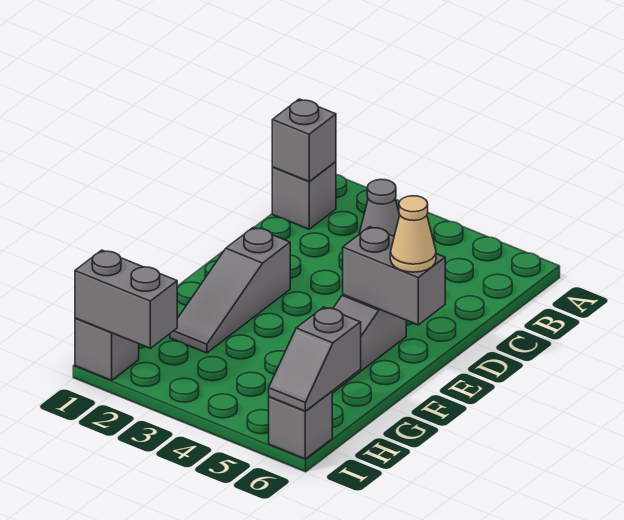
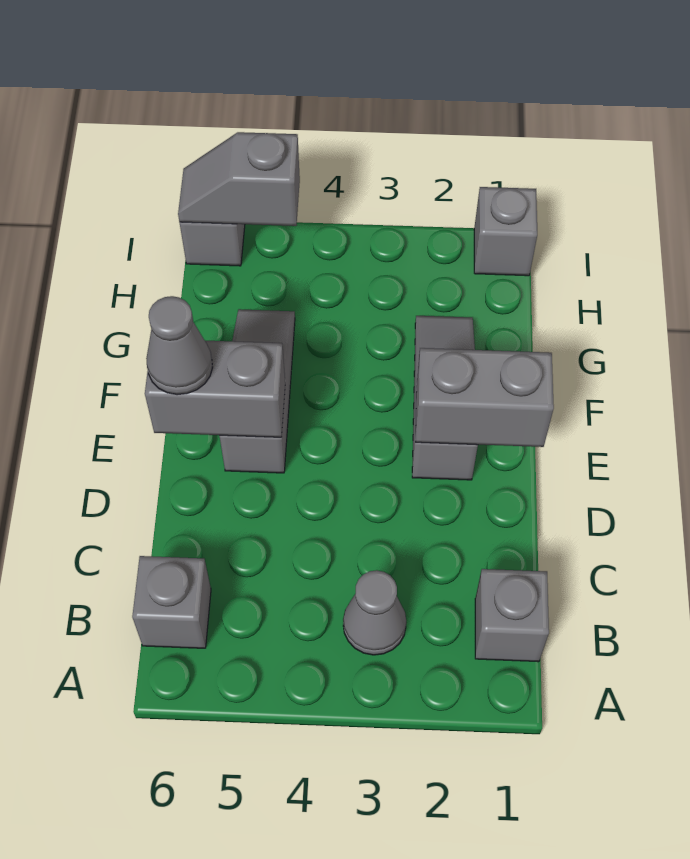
grey 1x1 brick [272,99,336,182] -> grey 1x1 brick moved to [132,556,211,648]
tan 1x1 cone [390,196,436,272] -> grey 1x1 cone [146,296,213,395]
grey 1x2 slope [269,307,361,411] -> grey 1x2 slope turned to [178,132,300,226]
grey 1x2 brick [75,250,177,348] -> grey 1x2 brick moved to [416,348,554,447]

